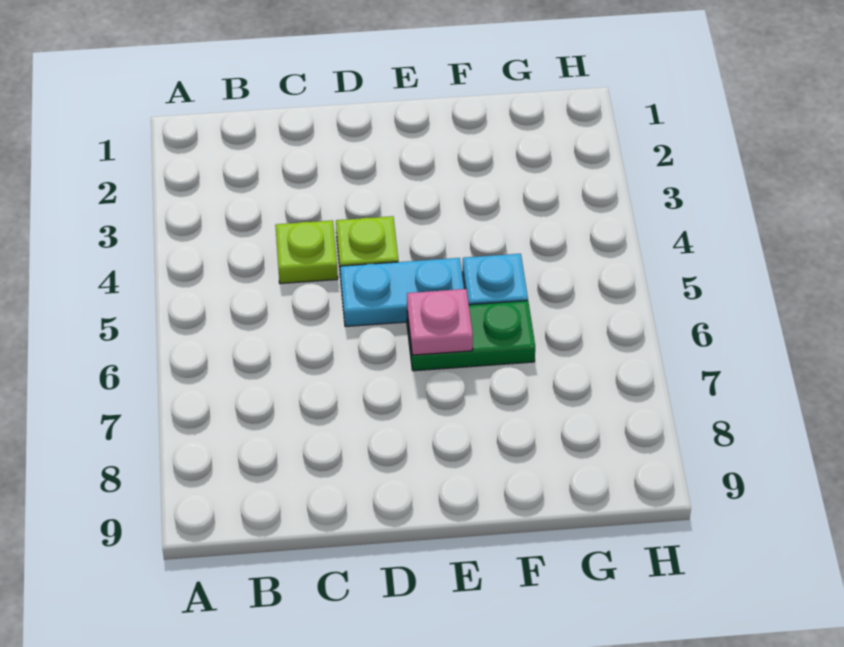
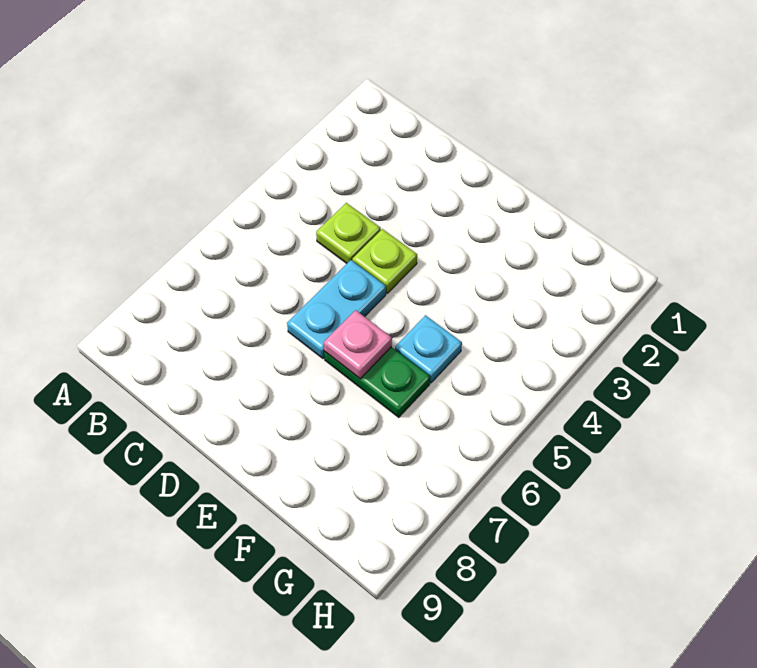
cyan 1x2 plate [340,258,464,327] -> cyan 1x2 plate turned to [287,260,386,359]

